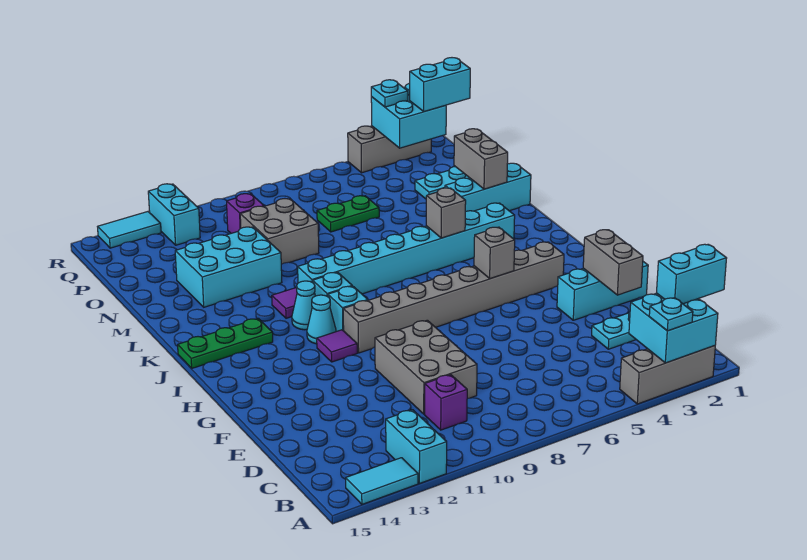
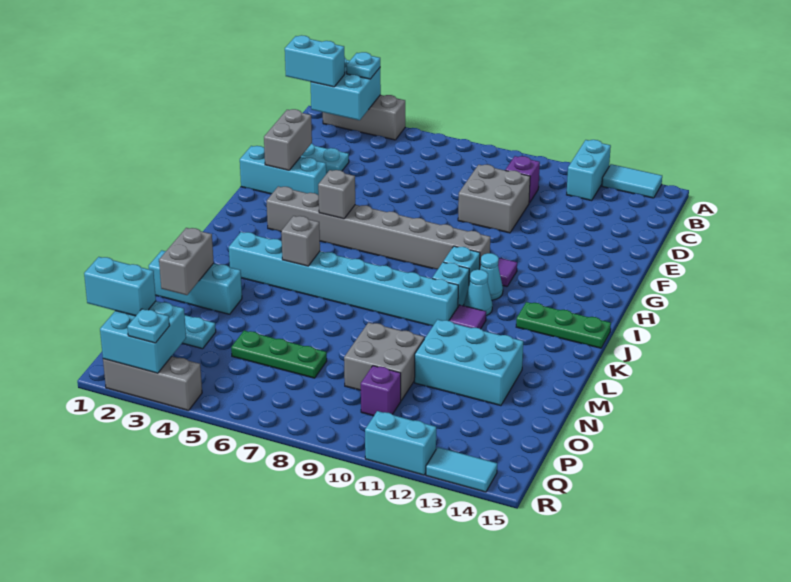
grey 2x3 brick [375,320,477,414] -> grey 2x2 brick [458,165,530,233]
green 1x2 plate [317,196,379,232] -> green 1x3 plate [231,331,327,378]
cyan 1x2 brick [148,184,200,245] -> cyan 1x2 brick turned to [365,411,436,475]

